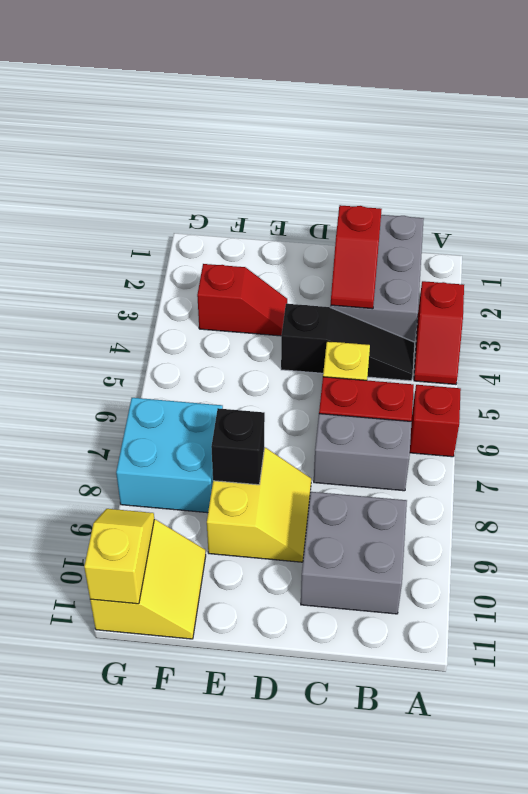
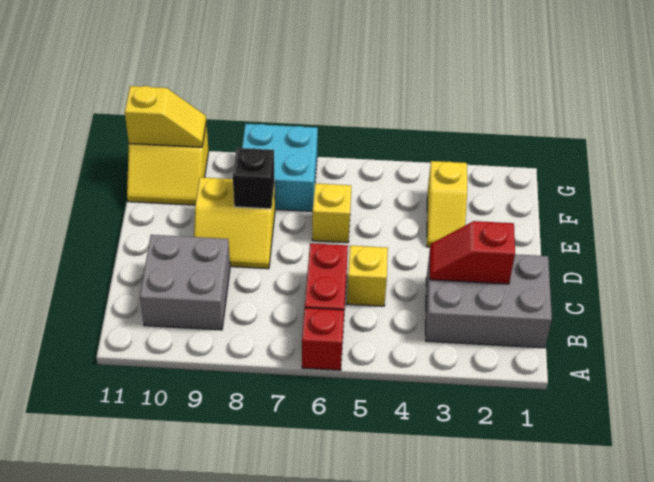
red 1x2 slope [414,281,464,384] -> none
black 1x3 slope [281,304,414,381] -> none
grey 1x2 brick [314,414,412,491] -> none
red 1x2 slope [197,264,287,336] -> yellow 1x2 slope [427,161,467,247]
none -> yellow 1x1 brick [312,183,351,243]

